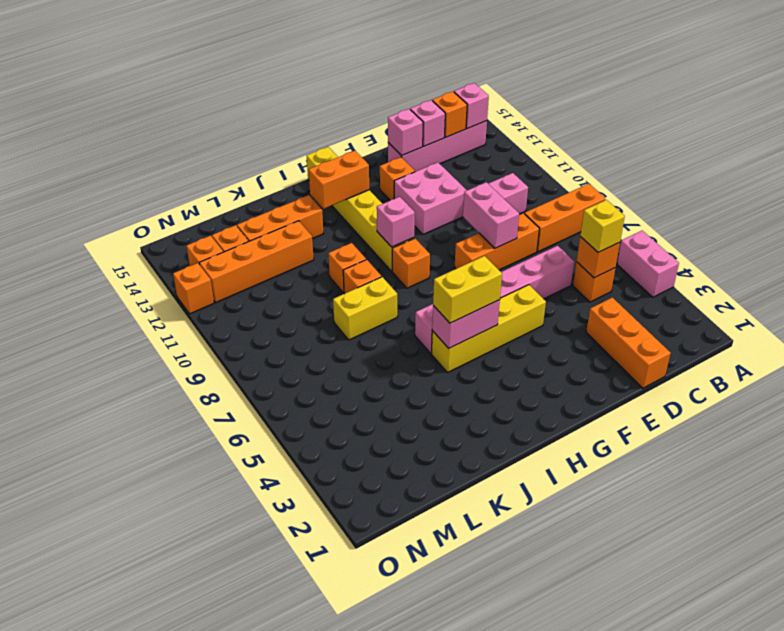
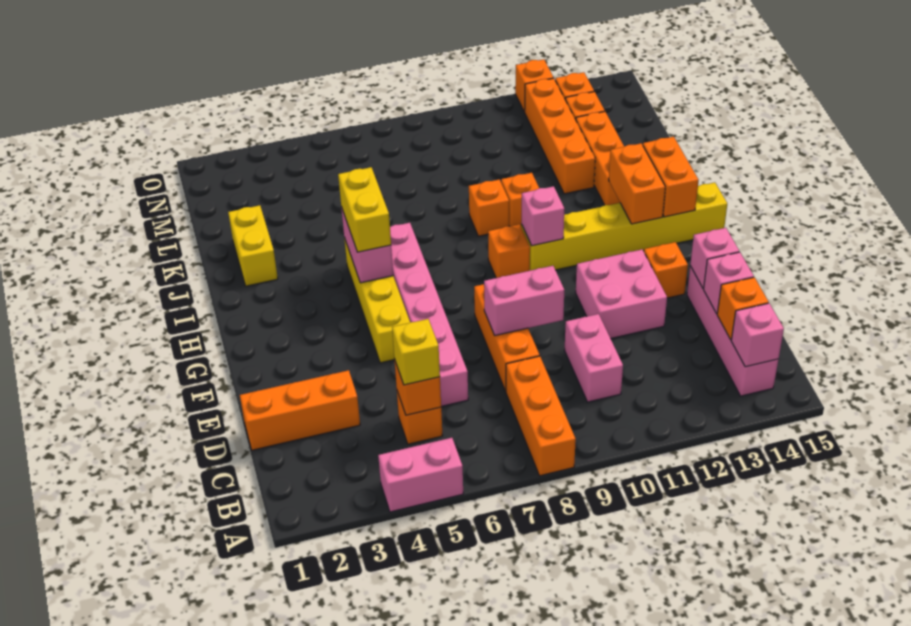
none -> orange 1x2 brick [643,137,699,217]
yellow 1x2 brick [333,277,397,340] -> yellow 1x2 brick moved to [228,205,278,286]

